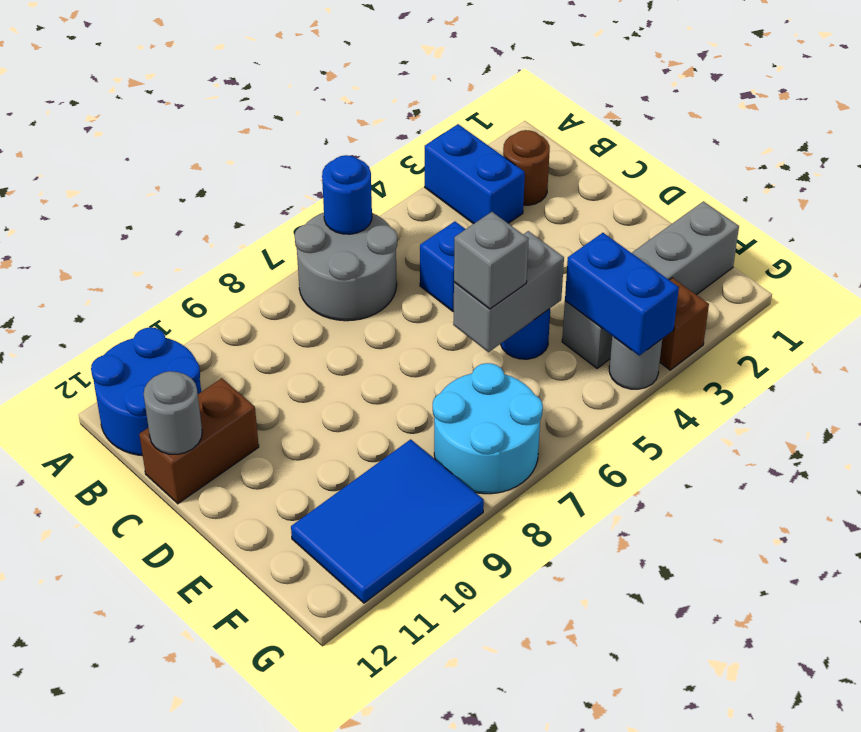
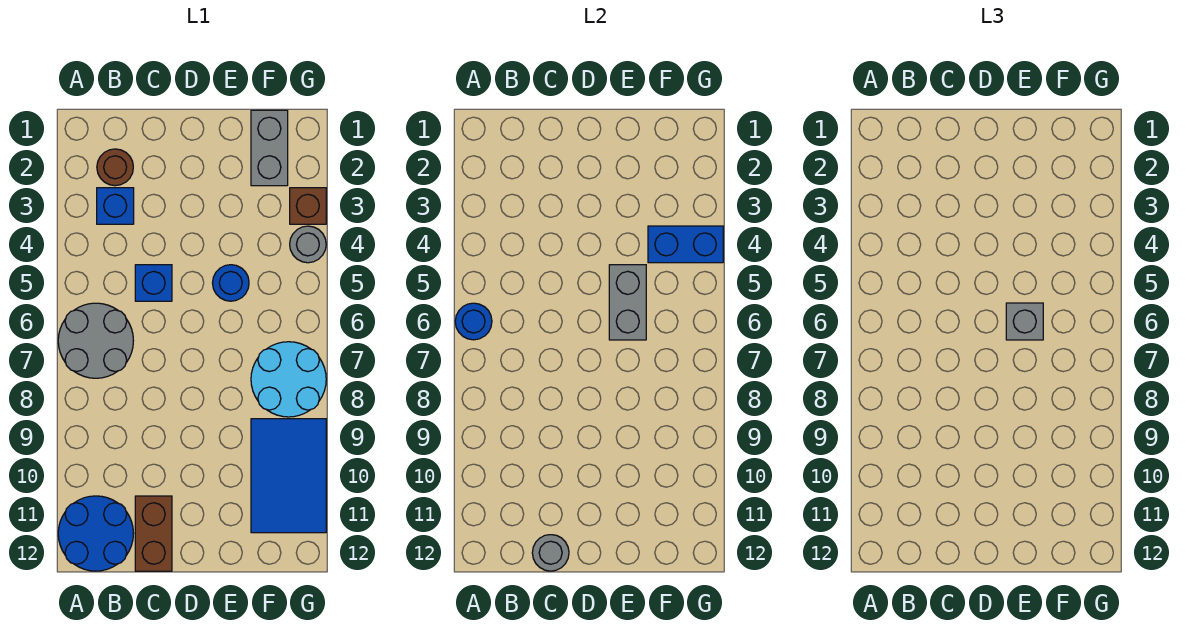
blue 1x2 brick [425,124,525,224] -> blue 1x1 brick [97,188,134,224]
grey 1x4 brick [562,201,739,368] -> grey 1x2 brick [251,110,288,186]

